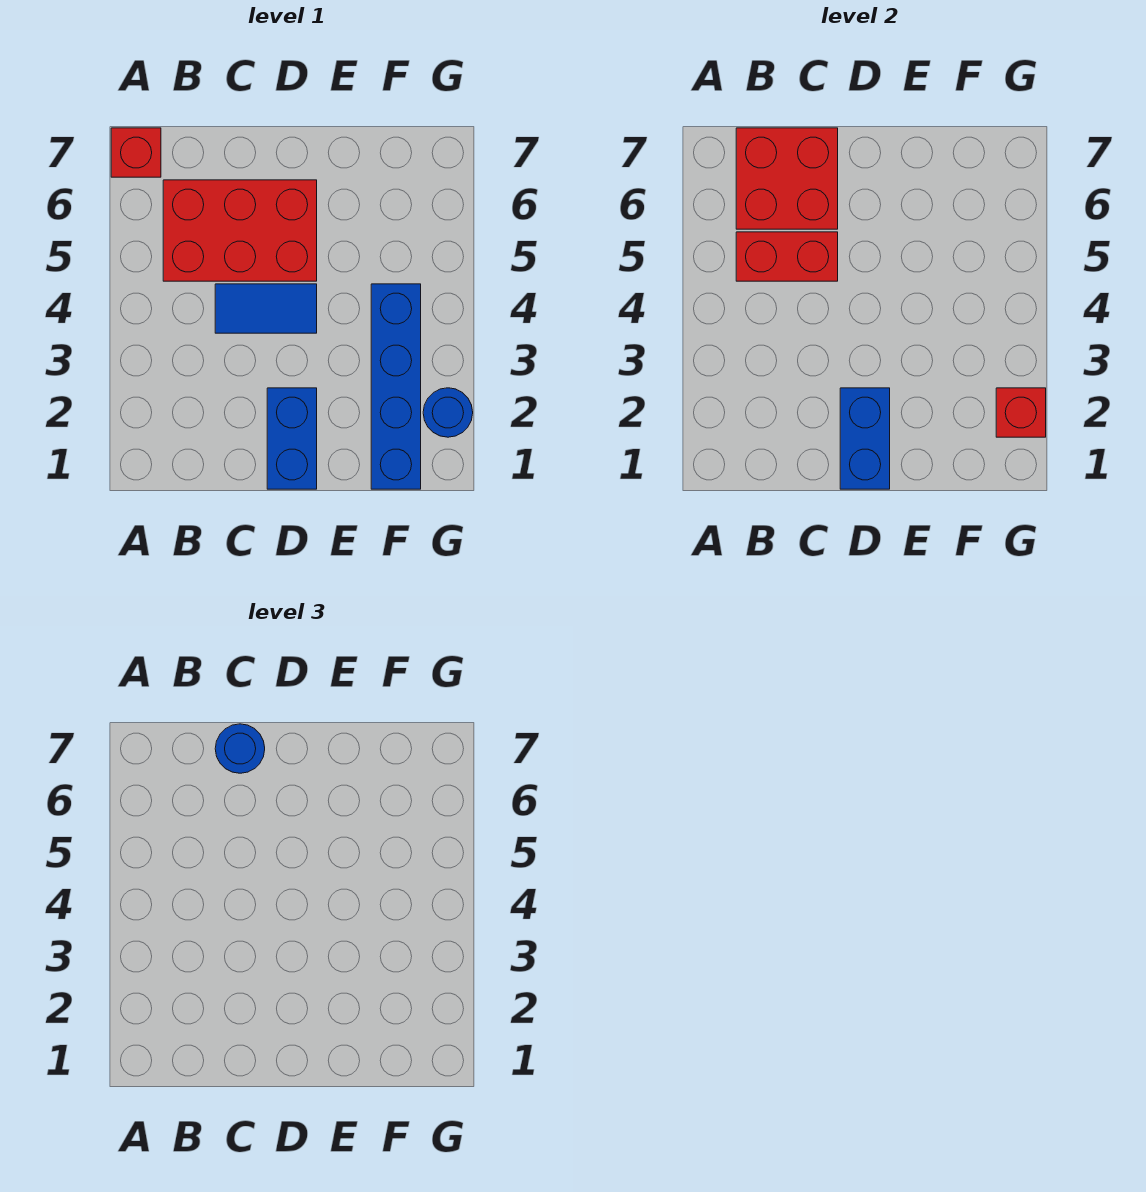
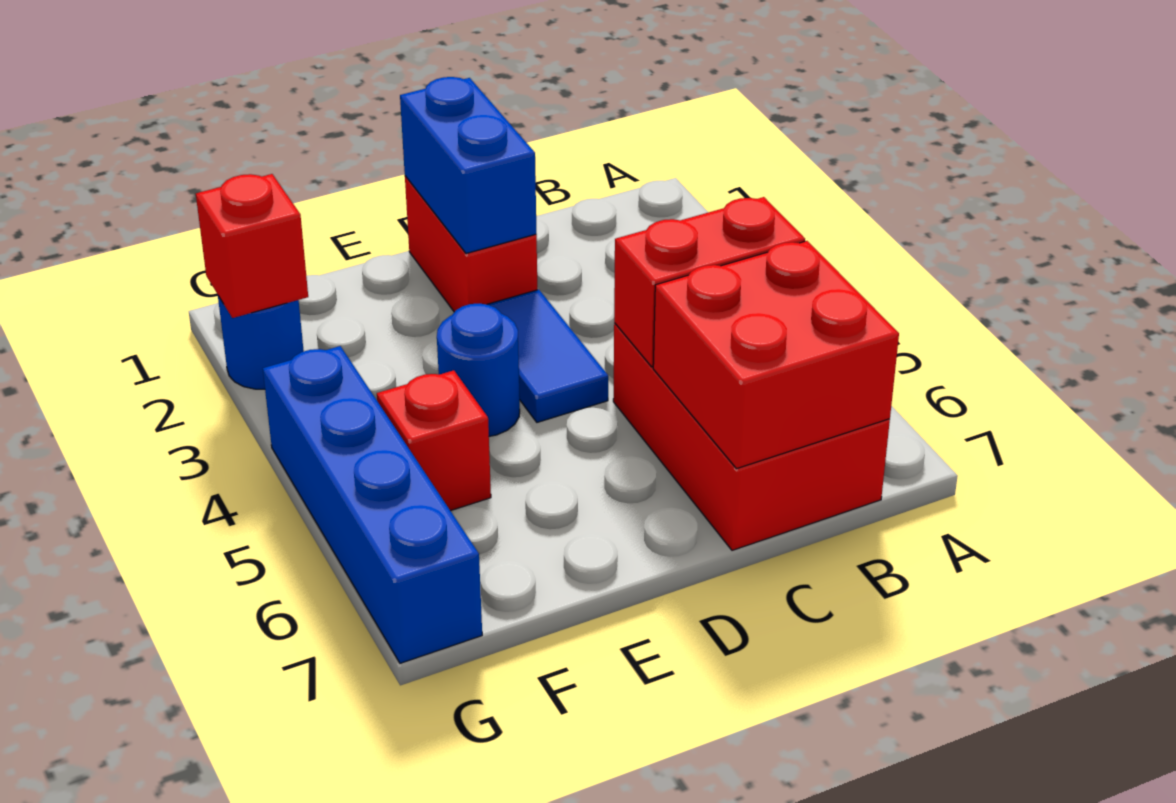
red 1x1 brick [111,128,161,177] -> red 1x1 brick moved to [377,370,491,511]
red 2x3 brick [163,180,317,281] -> red 2x3 brick turned to [613,323,890,550]
blue 1x2 tile [215,284,317,333] -> blue 1x2 tile turned to [487,290,608,422]
blue 1x1 round brick [215,724,265,773] -> blue 1x1 round brick moved to [437,303,520,436]
blue 1x2 brick [267,388,317,489] -> red 1x2 brick [405,176,537,312]
blue 1x4 brick [371,284,421,489] -> blue 1x4 brick moved to [263,346,482,663]

